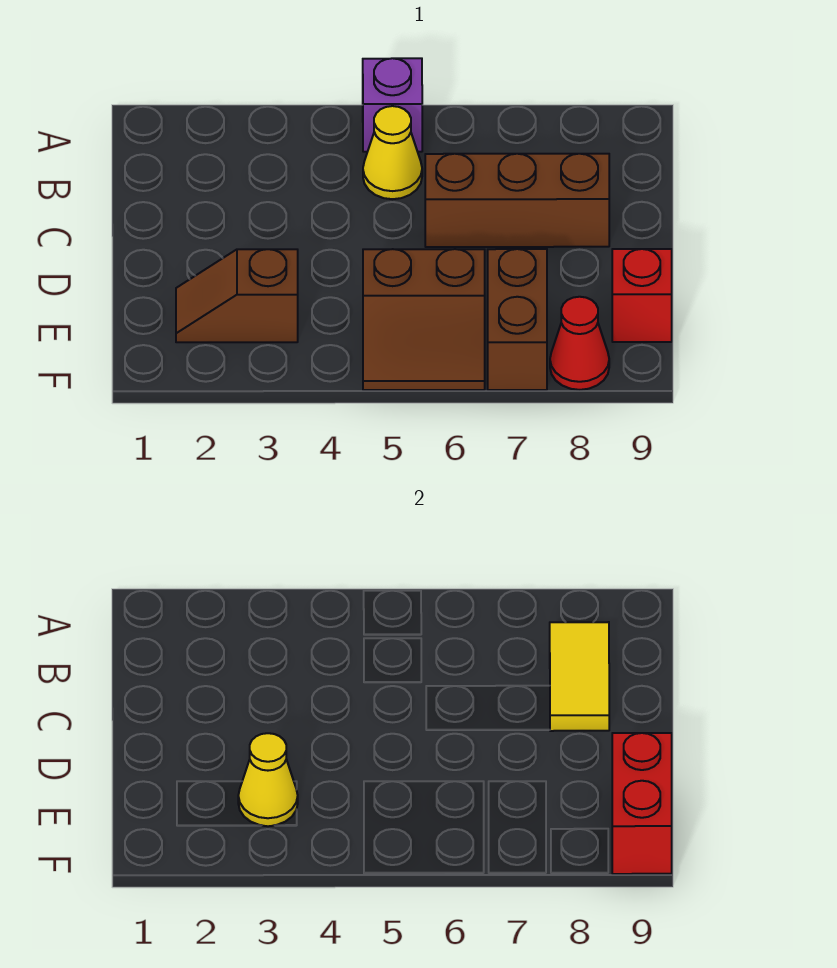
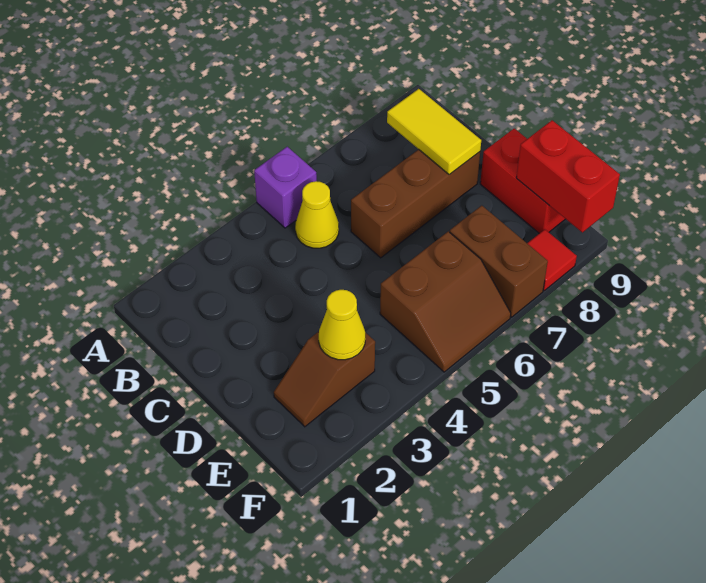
red 1x1 brick [612,249,672,342] -> red 1x2 brick [480,129,565,233]
red 1x1 cone [550,297,609,390] -> red 1x1 tile [527,229,577,290]

